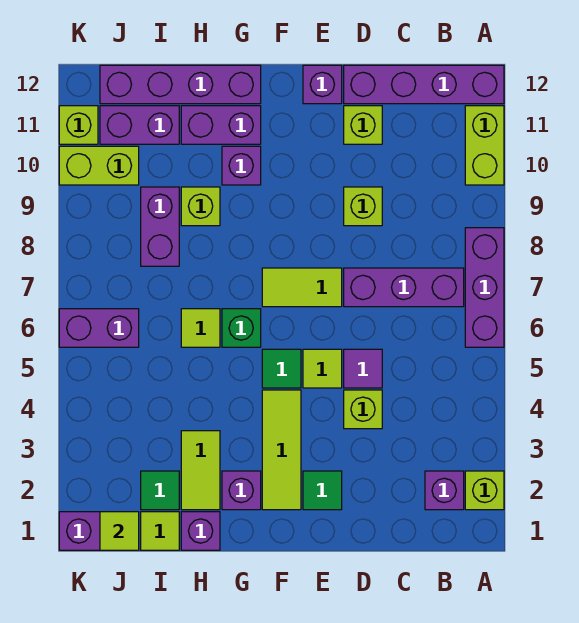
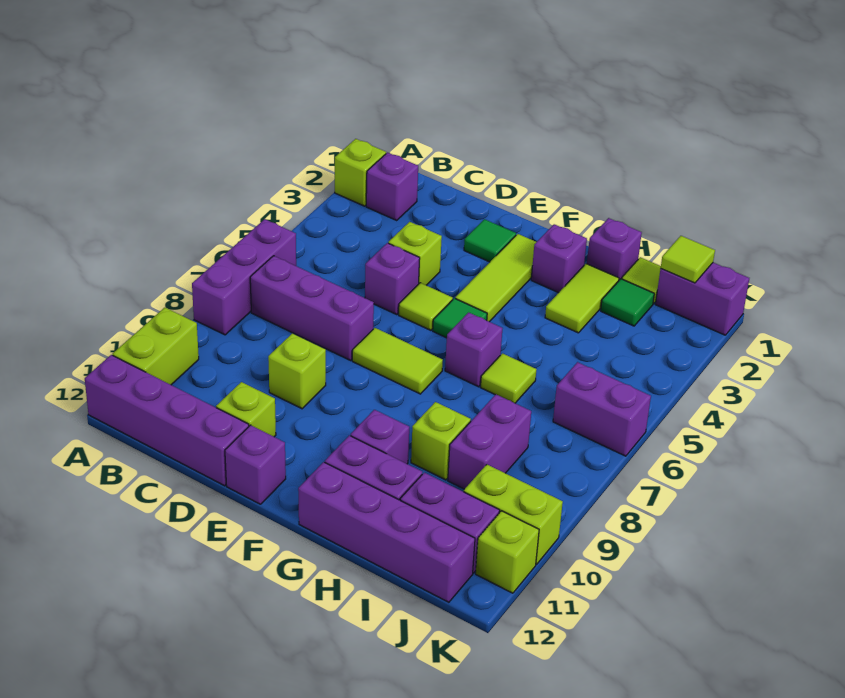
purple 1x1 tile [344,349,382,388] -> purple 1x1 brick [365,243,420,315]
green 1x1 brick [222,309,261,347] -> purple 1x1 brick [445,312,503,387]

